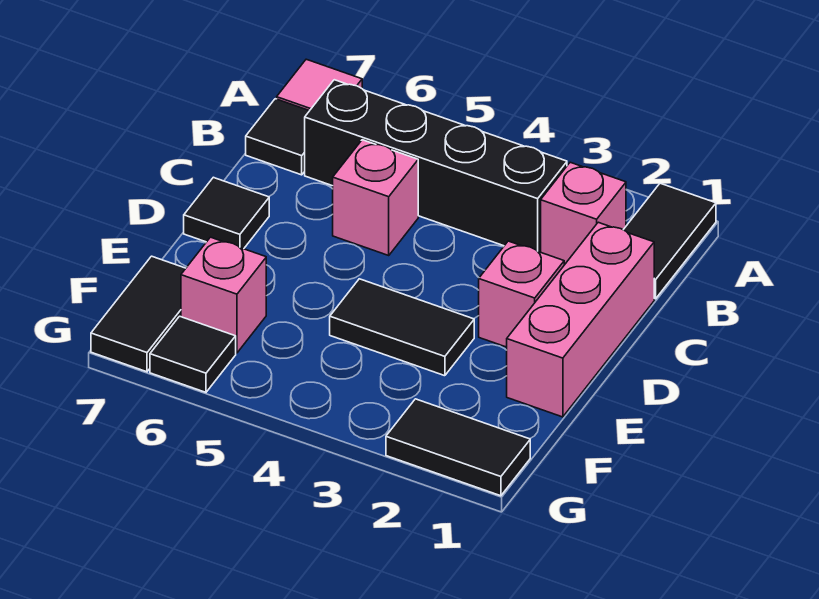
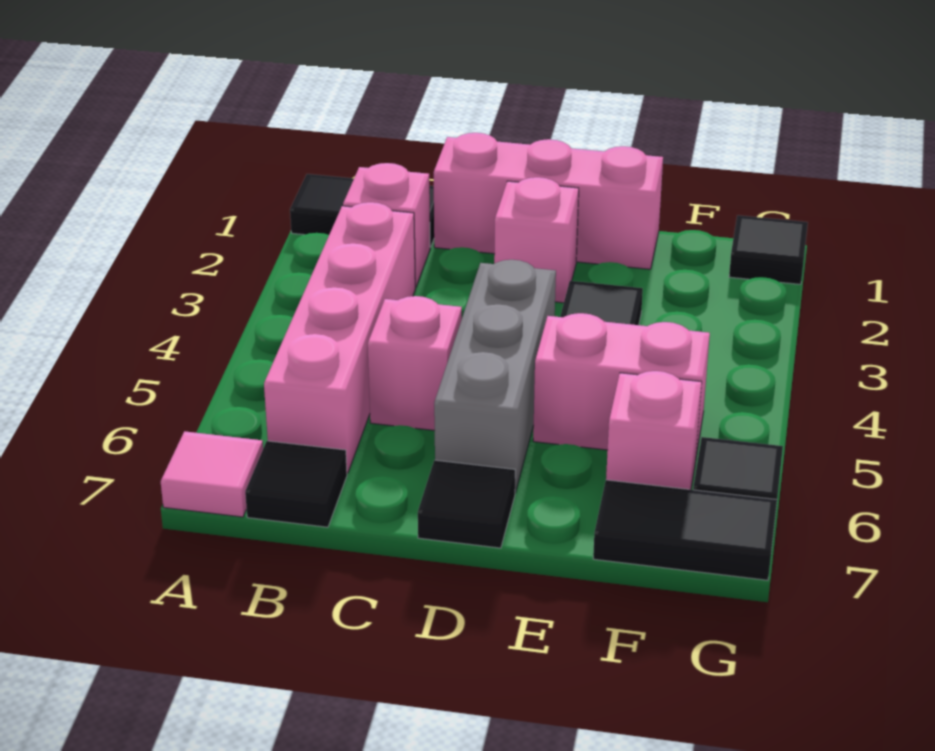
black 1x4 brick [305,80,567,252] -> pink 1x4 brick [264,202,415,473]
none -> grey 1x3 brick [434,260,556,493]
none -> pink 1x2 brick [533,313,710,455]
black 1x2 tile [386,399,530,496] -> black 1x1 tile [729,215,808,284]

